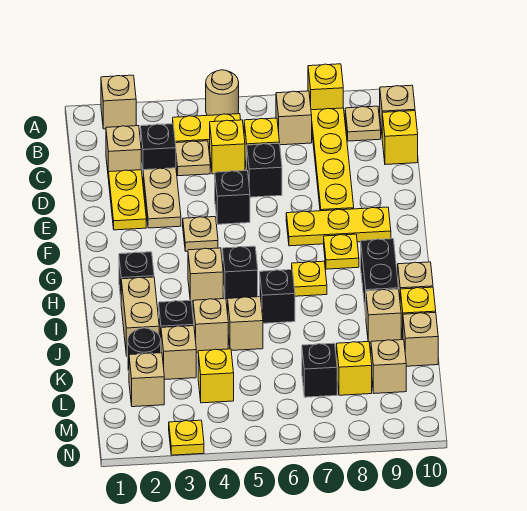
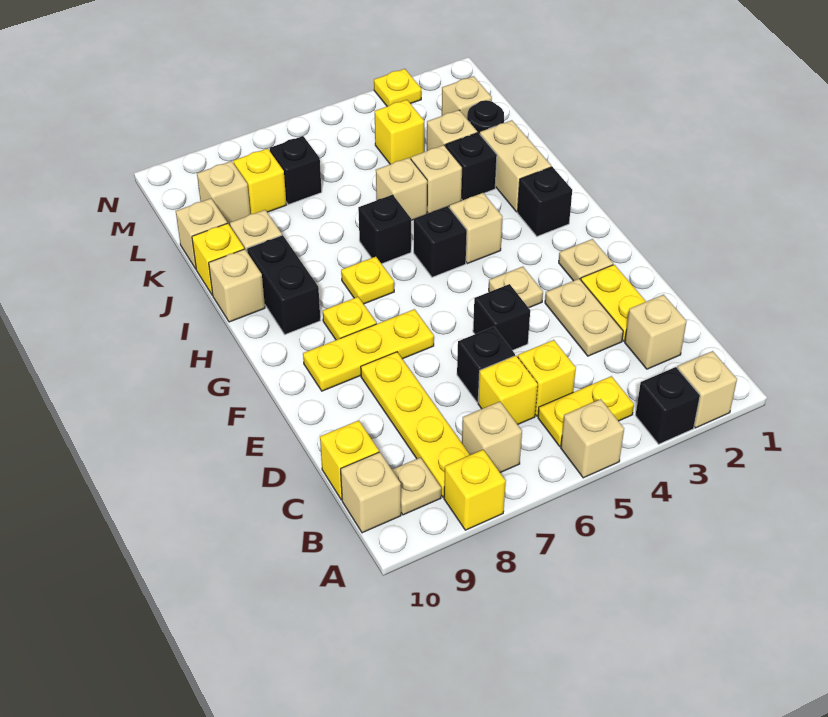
tan 1x1 round brick [206,70,239,115] -> tan 1x1 brick [561,399,624,478]
black 1x1 brick [141,124,176,173] -> black 1x1 brick moved to [635,367,700,444]
tan 1x1 plate [175,141,210,176] -> tan 1x1 plate moved to [559,239,613,281]

